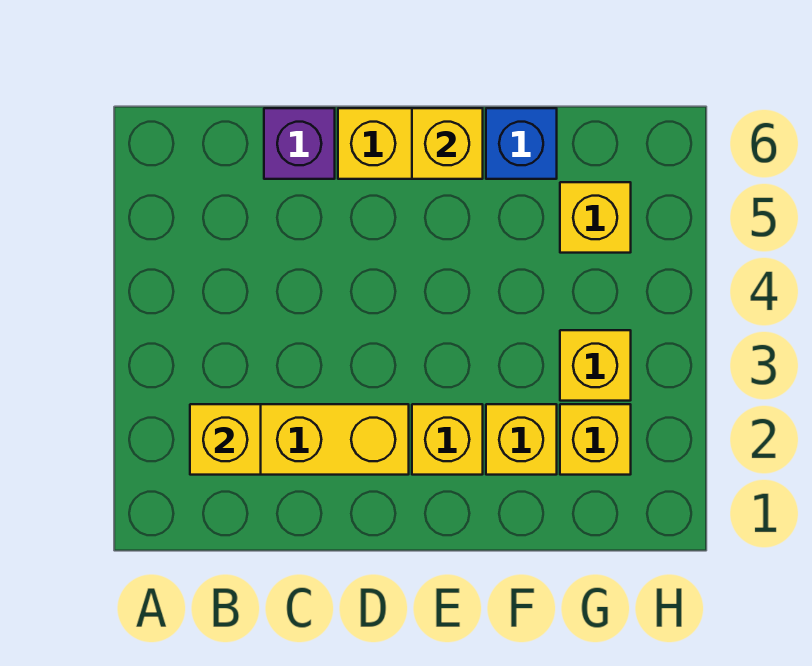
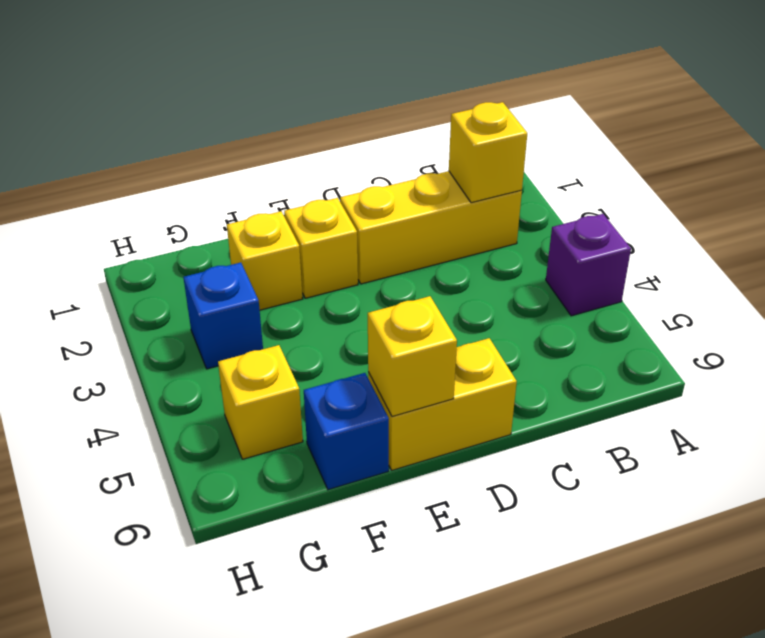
purple 1x1 brick [264,108,335,179] -> purple 1x1 brick moved to [546,214,631,316]
yellow 1x1 brick [560,404,631,475] -> none
yellow 1x1 brick [560,330,631,401] -> blue 1x1 brick [183,263,263,369]

